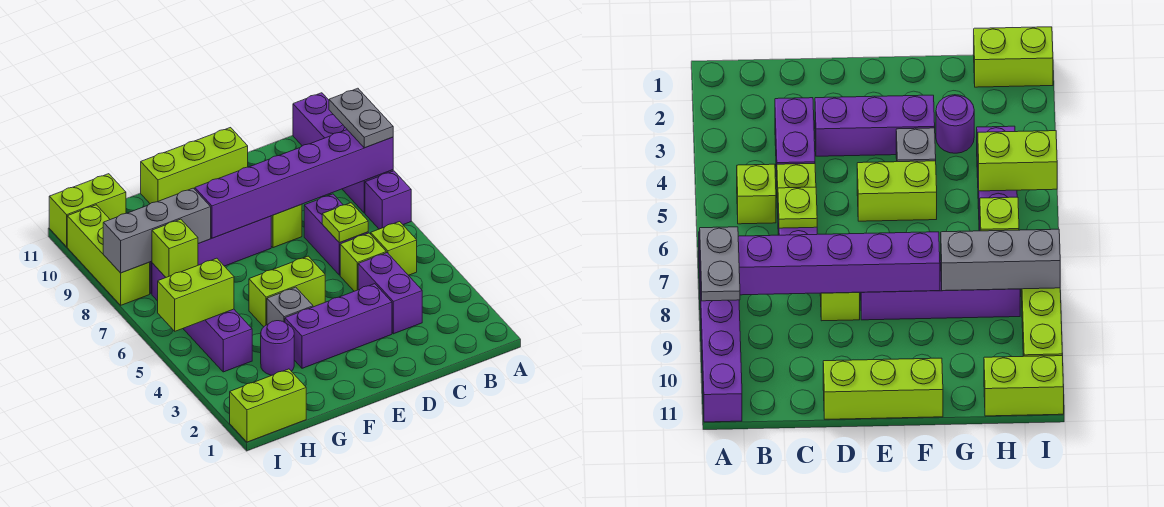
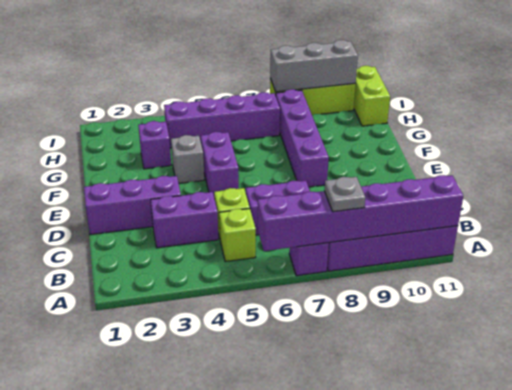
purple 1x6 brick [195,130,393,238] -> purple 1x6 brick turned to [258,175,463,251]
grey 1x2 plate [329,88,393,148] -> grey 1x1 plate [324,177,365,212]
lime 1x1 plate [322,203,368,243] -> none
purple 1x3 brick [285,284,392,368] -> purple 1x3 brick turned to [84,176,181,235]
lime 1x1 brick [271,204,302,248] -> none
lime 1x3 brick [141,128,248,204] -> none
lime 1x2 brick [249,256,325,327] -> purple 1x2 brick [201,132,239,195]
purple 1x1 round brick [261,321,294,375] -> purple 1x1 brick [138,121,171,169]
grey 1x3 brick [103,188,211,273] -> grey 1x3 brick turned to [270,40,358,92]
lime 1x2 brick [230,369,306,442] -> none
lime 1x2 brick [158,258,234,331] -> none
lime 1x1 brick [152,219,198,277] -> none

